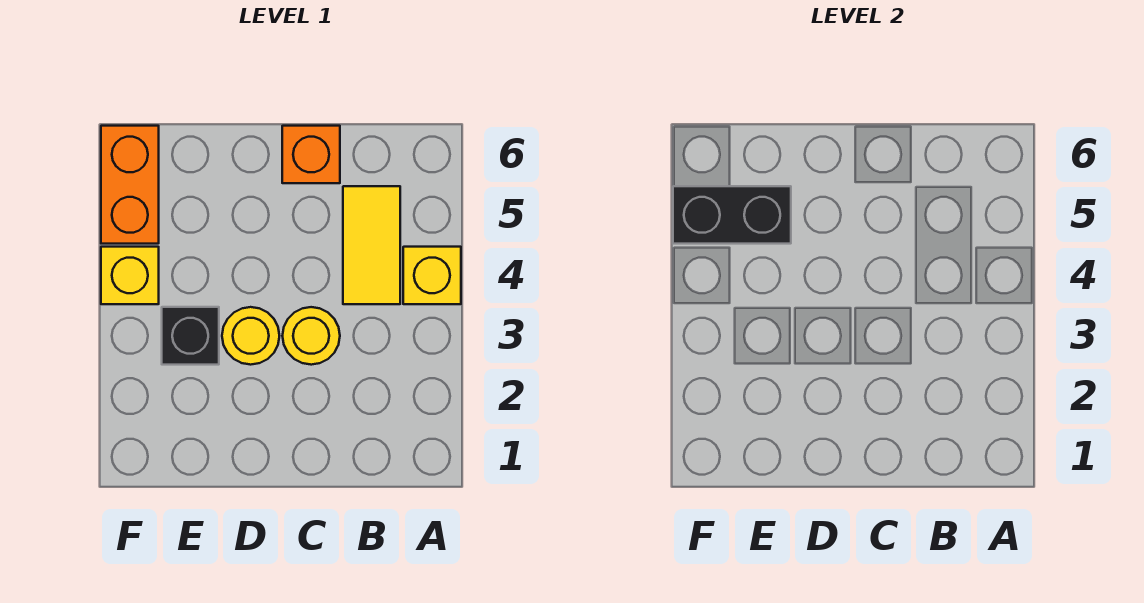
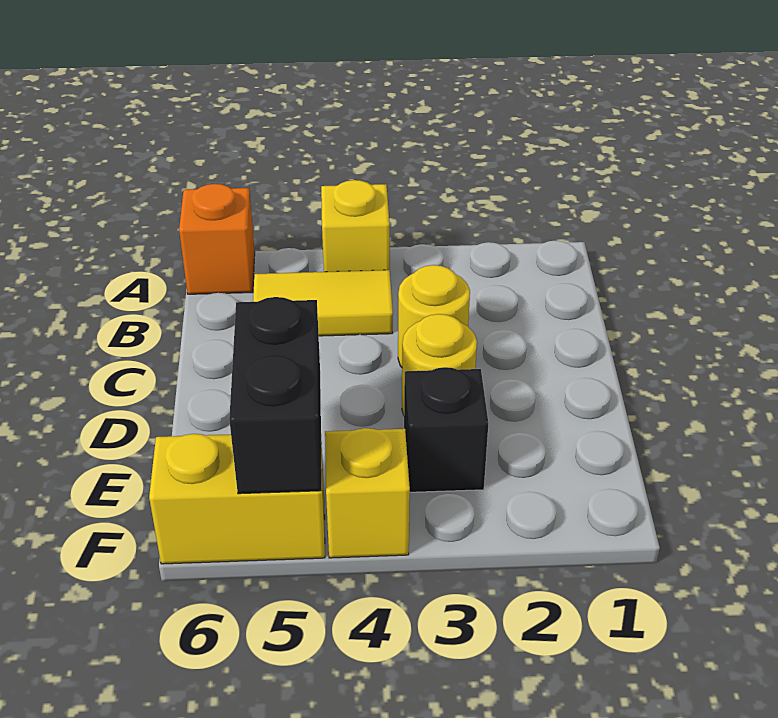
orange 1x1 brick [282,126,340,183] -> orange 1x1 brick moved to [179,184,255,294]
orange 1x2 brick [101,126,159,244] -> yellow 1x2 brick [149,434,325,564]

